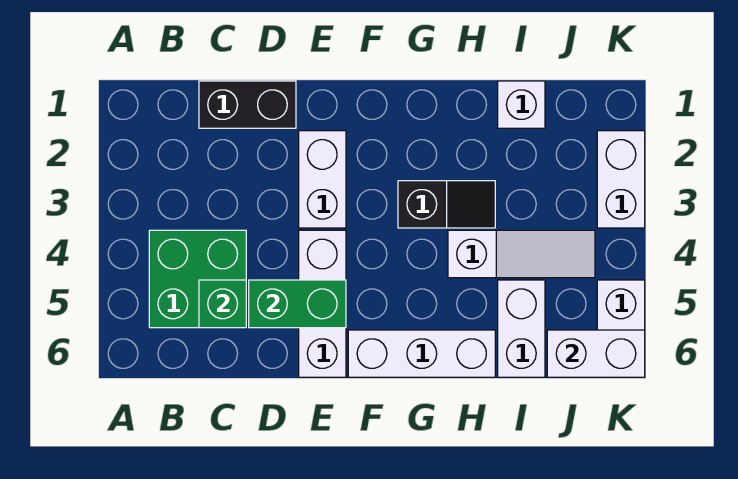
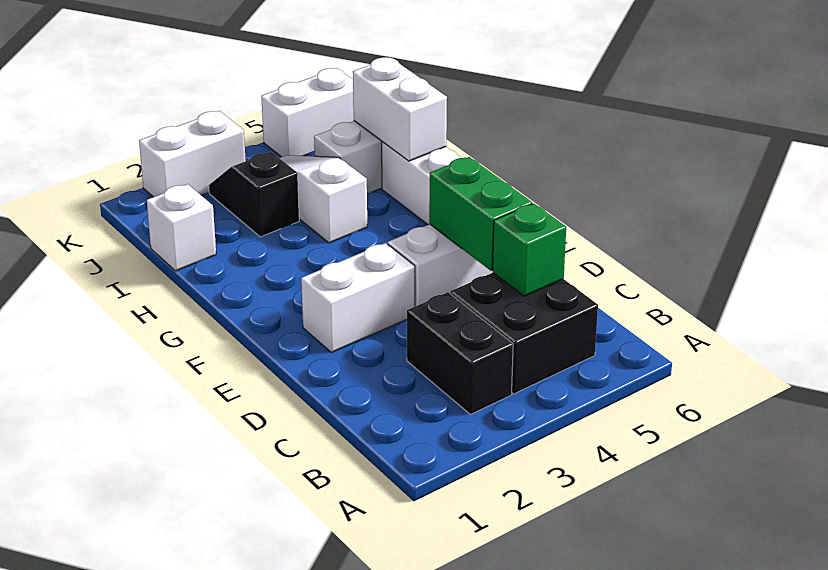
green 2x2 brick [149,230,246,328] -> black 2x2 brick [450,273,598,394]
black 1x2 brick [199,81,296,128] -> black 1x2 brick moved to [407,292,513,414]
black 1x2 slope [398,181,495,228] -> black 1x2 slope moved to [209,152,299,237]
white 1x2 brick [547,330,645,377] -> white 1x2 brick moved to [353,57,447,161]

